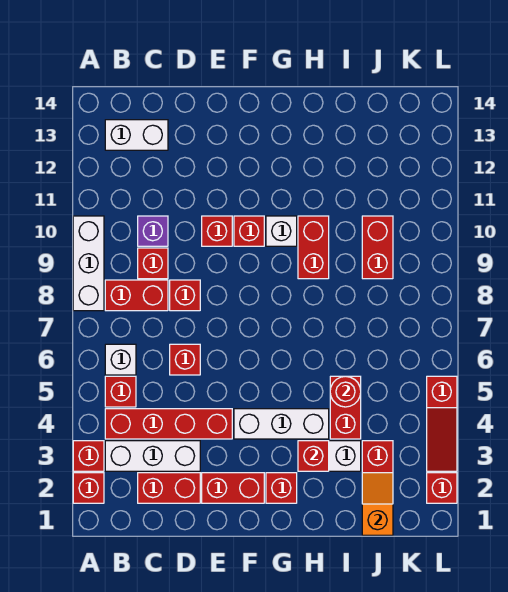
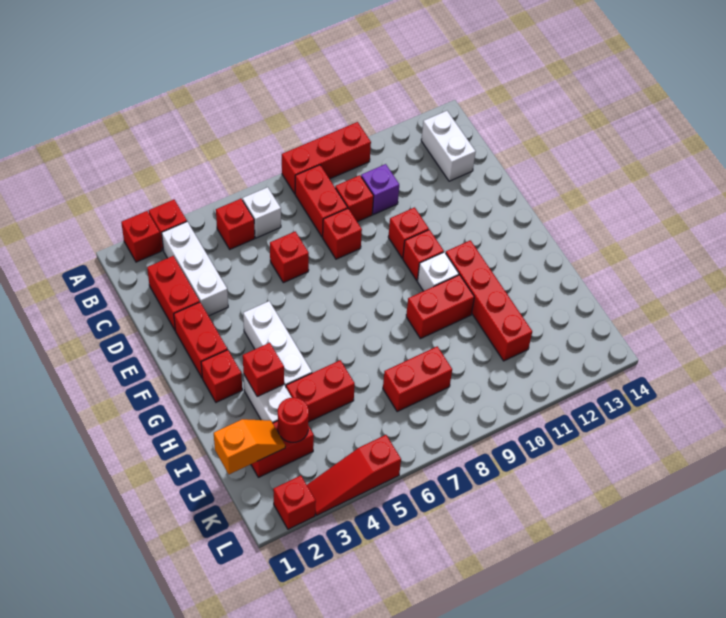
white 1x3 brick [73,216,104,311] -> red 1x3 brick [282,122,371,194]
red 1x4 brick [105,409,232,439] -> red 1x4 brick moved to [446,240,532,361]
red 1x1 round brick [330,376,361,407] -> red 1x1 round brick moved to [278,398,309,442]
red 1x2 brick [362,216,393,279] -> red 1x2 brick moved to [383,346,452,411]

